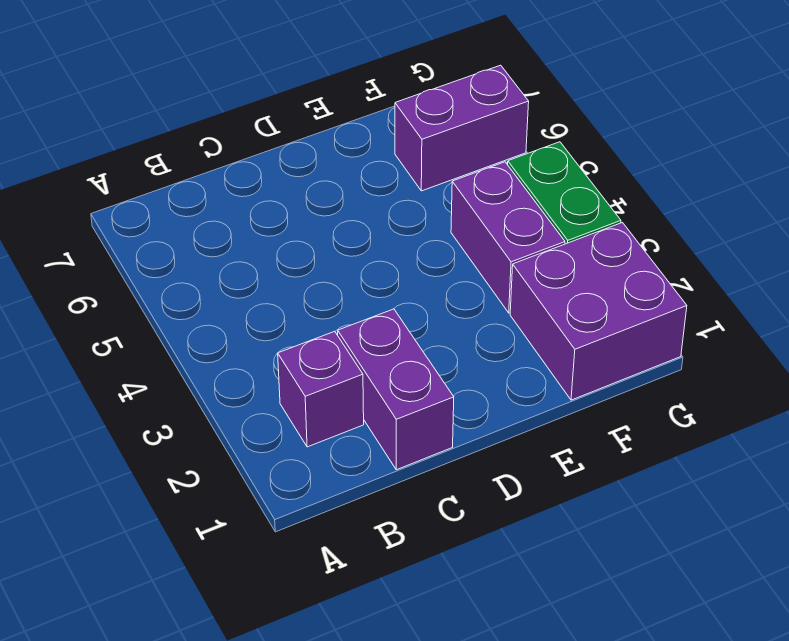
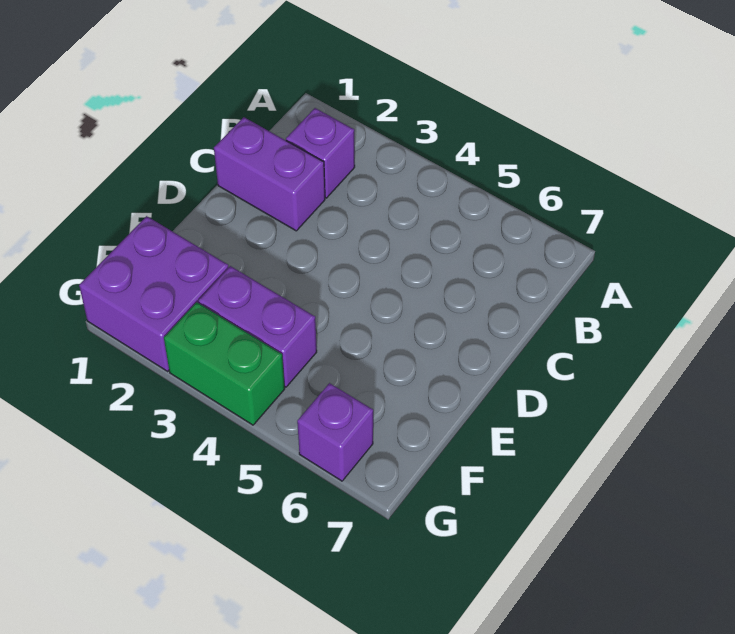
purple 1x2 brick [395,65,529,191] -> purple 1x1 brick [297,383,373,481]

